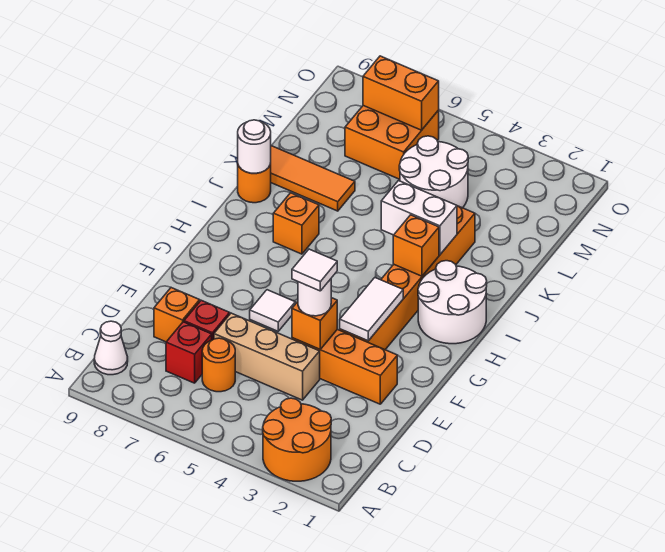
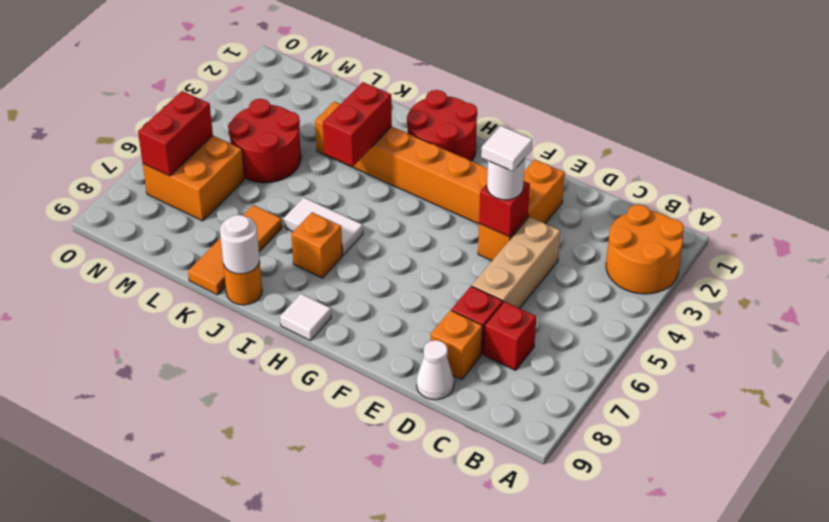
white 1x1 cone [94,321,128,375] -> white 1x1 cone moved to [417,340,454,400]
orange 1x1 round brick [202,338,235,392] -> none
orange 1x1 brick [292,298,337,349] -> red 1x1 brick [479,181,530,237]
white 1x2 tile [340,278,403,341] -> white 1x2 tile moved to [284,198,363,255]
white 1x1 tile [250,290,295,331] -> white 1x1 tile moved to [280,294,331,341]
white 2x2 round brick [418,261,487,344] -> red 2x2 round brick [407,90,477,161]
orange 1x1 brick [393,215,439,276] -> none
white 1x2 brick [381,181,457,255] -> red 1x2 brick [323,82,392,167]
white 2x2 round brick [399,136,468,208] -> red 2x2 round brick [228,99,301,183]
orange 1x2 brick [363,56,439,130] -> red 1x2 brick [138,91,213,176]

